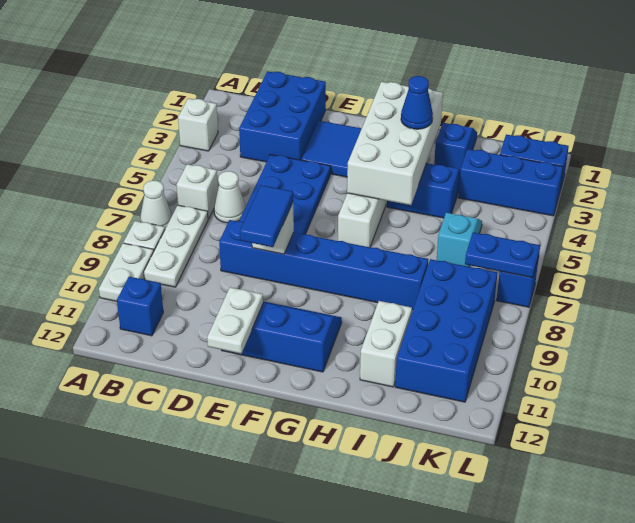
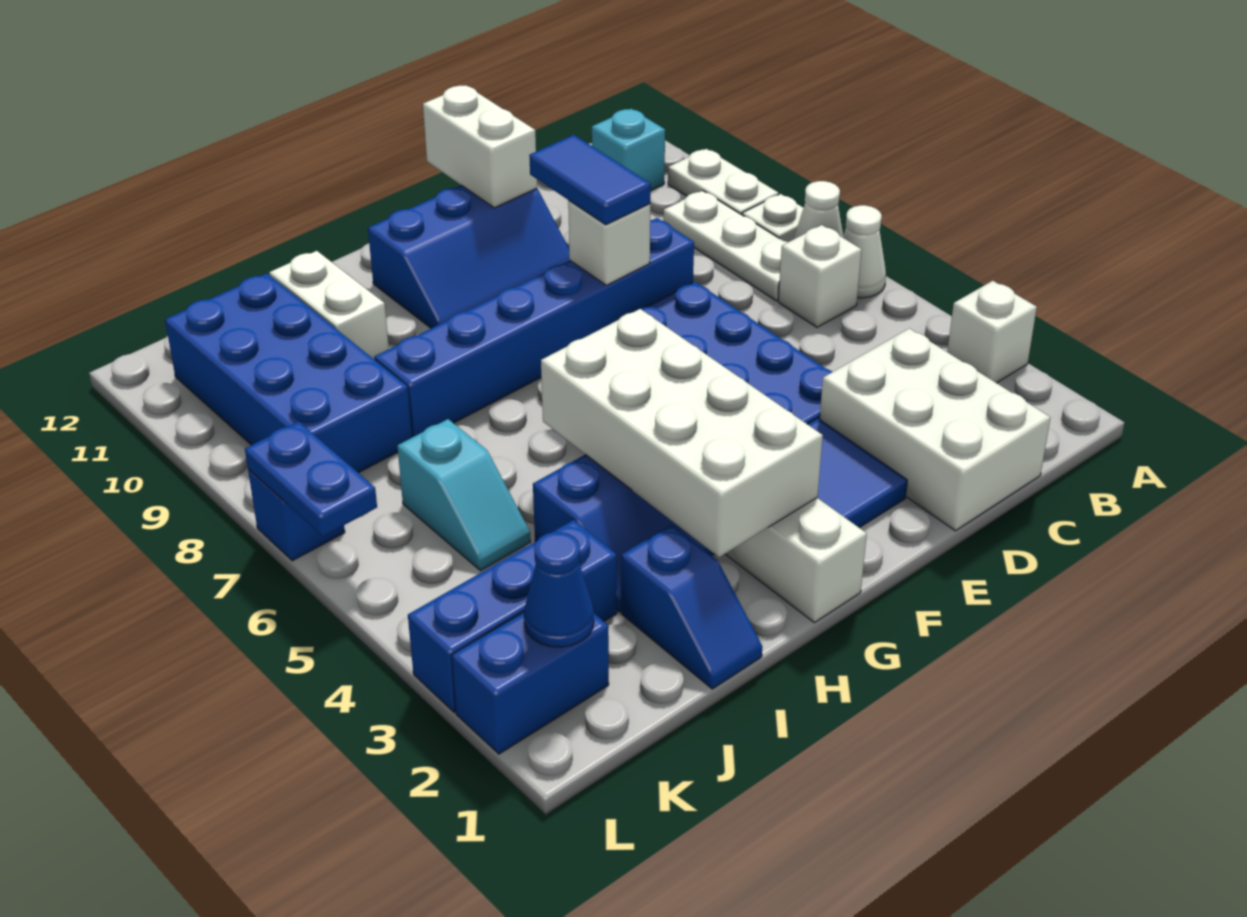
blue 1x1 brick [117,277,163,336] -> cyan 1x1 brick [592,109,665,190]
blue 2x3 brick [239,71,326,162] -> white 2x3 brick [820,328,1051,531]
white 1x1 cone [214,171,245,223] -> white 1x1 cone moved to [843,205,886,298]
white 1x2 plate [207,287,263,354] -> white 1x2 brick [423,85,537,208]
blue 1x1 cone [401,76,433,129] -> blue 1x1 cone moved to [524,532,594,647]
blue 1x2 plate [465,232,540,278] -> blue 1x2 plate turned to [245,422,377,536]

